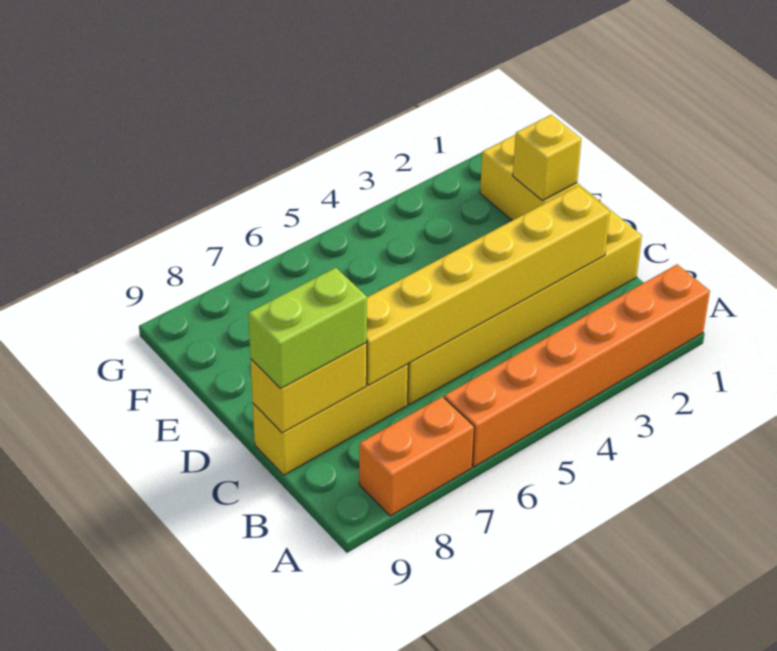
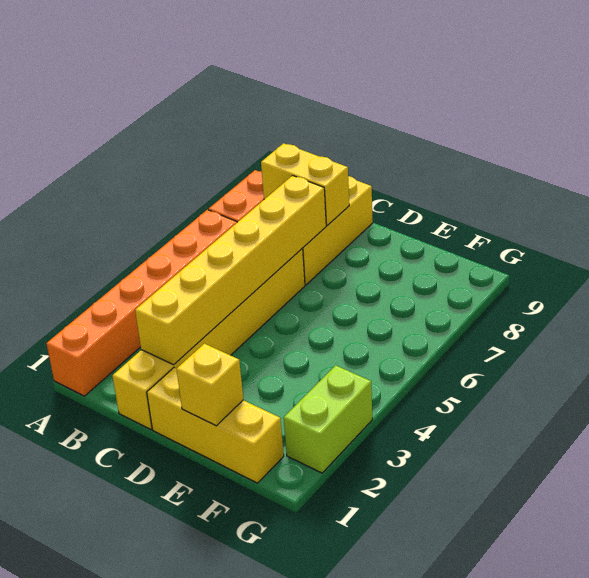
yellow 1x2 brick [251,343,367,433] -> yellow 1x2 brick turned to [261,143,349,225]
lime 1x2 brick [248,268,367,389] -> lime 1x2 brick moved to [284,365,372,473]

